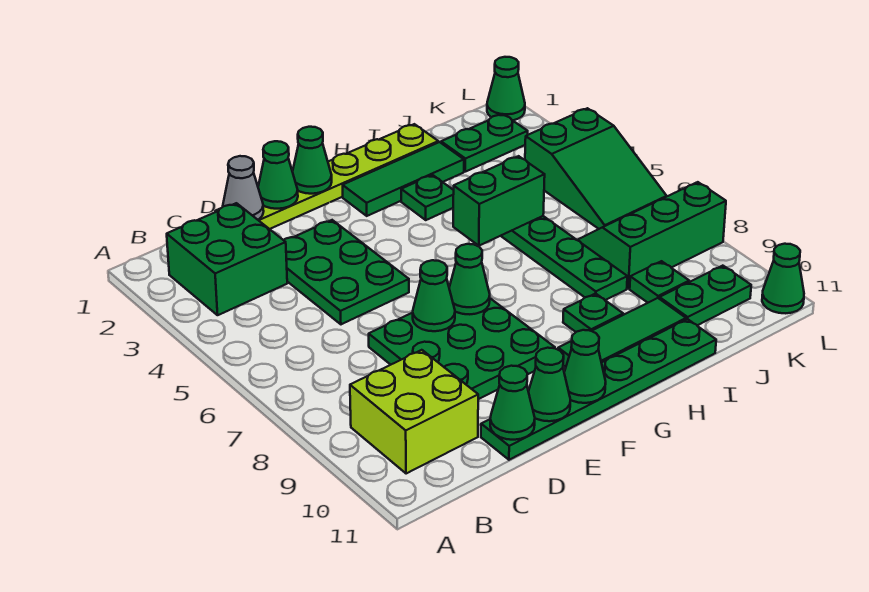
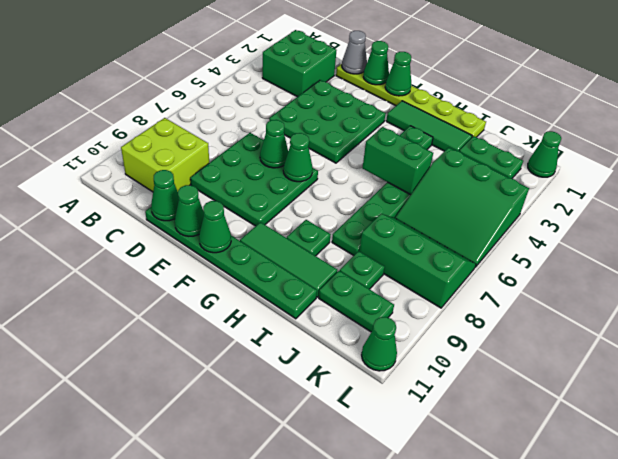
green 2x3 plate [284,220,409,324] -> green 3x3 plate [269,80,386,163]
green 2x3 slope [525,108,667,229] -> green 3x3 slope [395,148,529,267]

